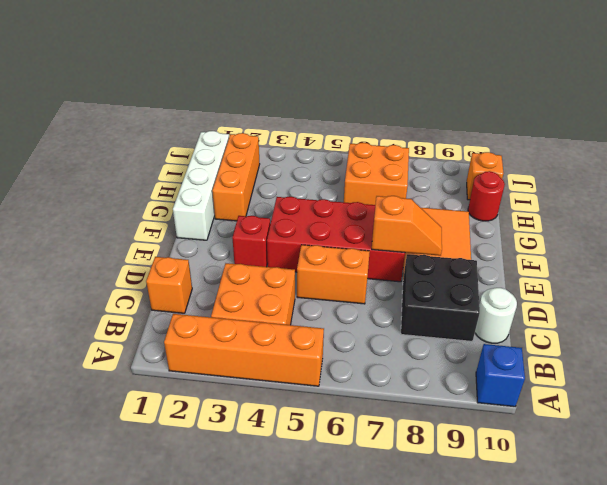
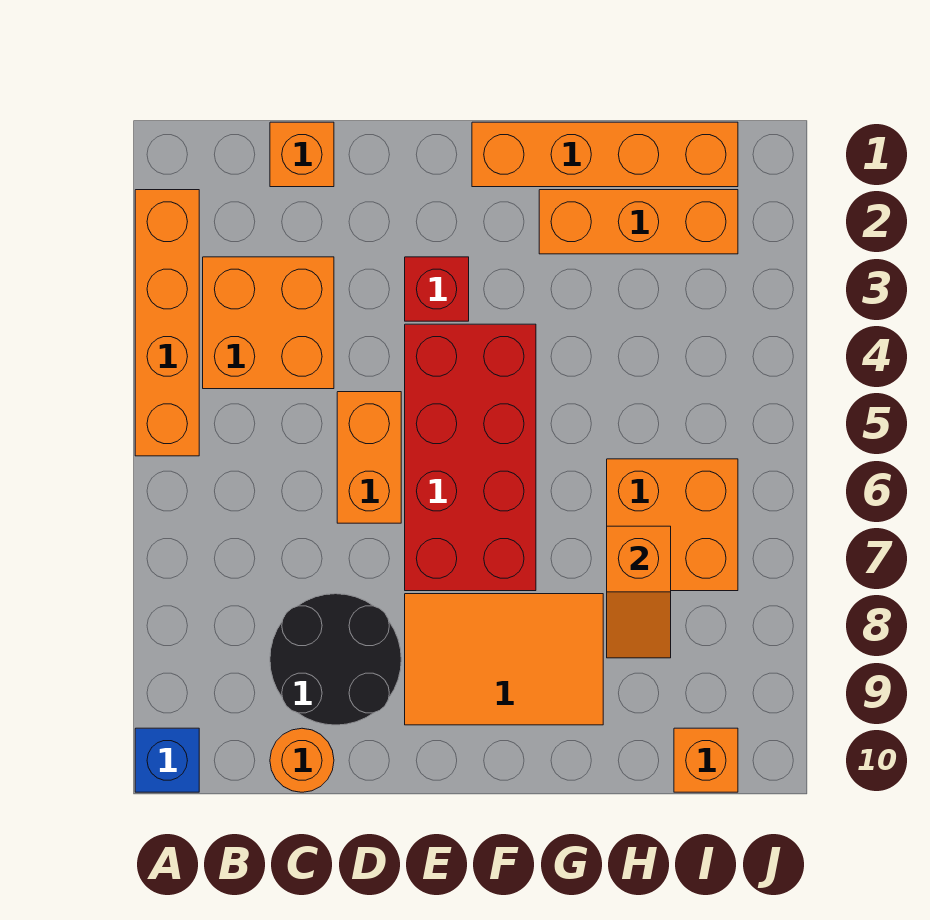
black 2x2 brick [401,254,480,341] -> black 2x2 round brick [270,594,401,725]
white 1x1 round brick [475,288,517,343] -> orange 1x1 round brick [270,728,334,792]
orange 1x2 slope [372,196,442,256] -> orange 1x2 slope moved to [607,526,671,658]
white 1x4 brick [173,131,229,240] -> orange 1x4 brick [472,122,738,187]
red 1x1 round brick [468,171,505,221] -> none

